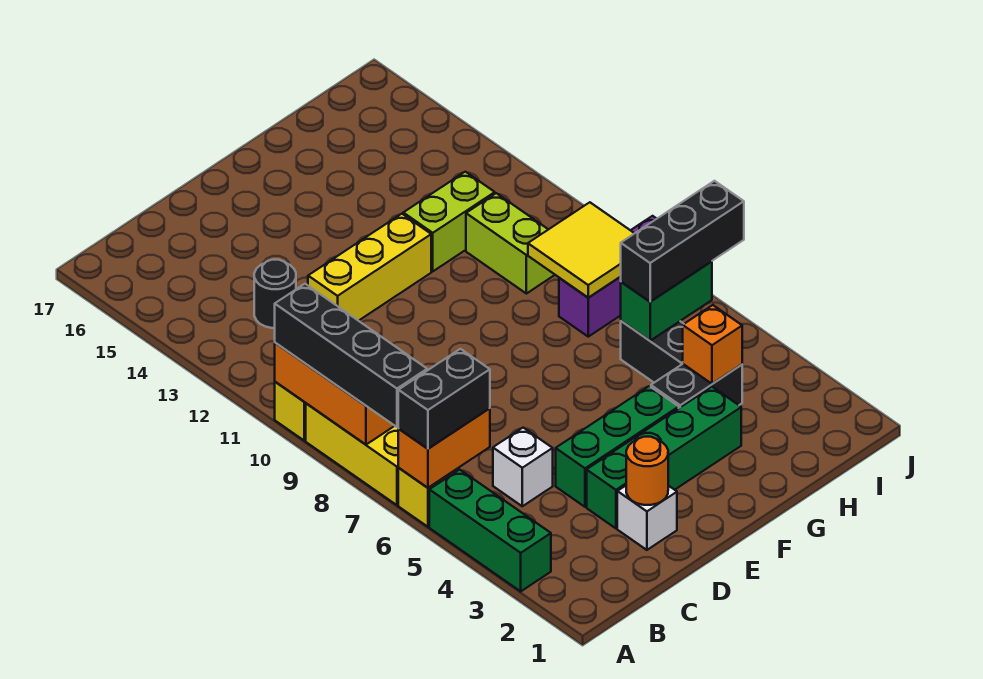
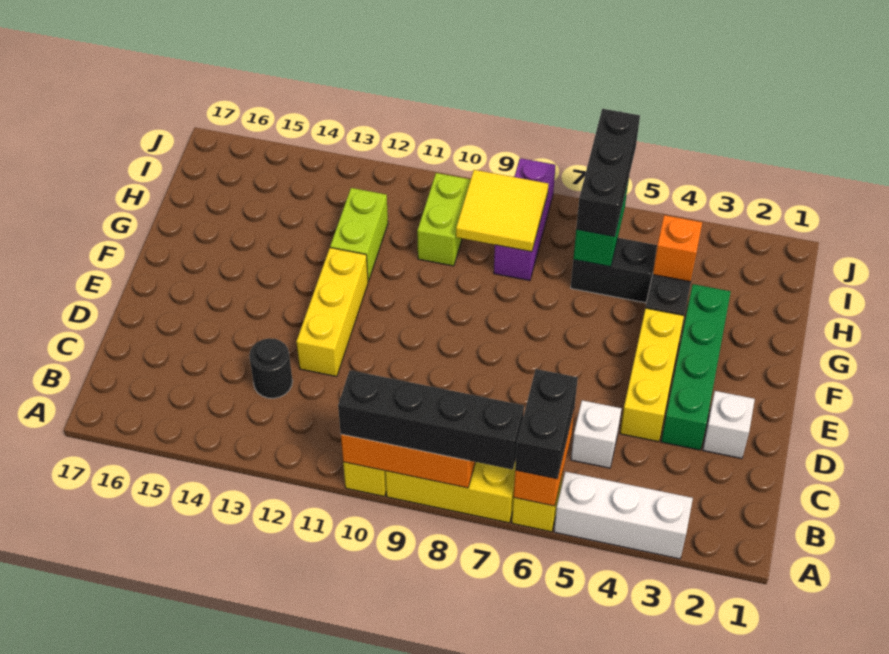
green 1x3 brick [429,470,551,591] -> white 1x3 brick [554,472,693,559]
orange 1x1 round brick [626,437,668,505] -> none
green 1x3 brick [556,386,679,507] -> yellow 1x3 brick [620,308,684,442]
lime 1x2 brick [466,193,555,294] -> lime 1x2 brick turned to [417,173,471,266]

